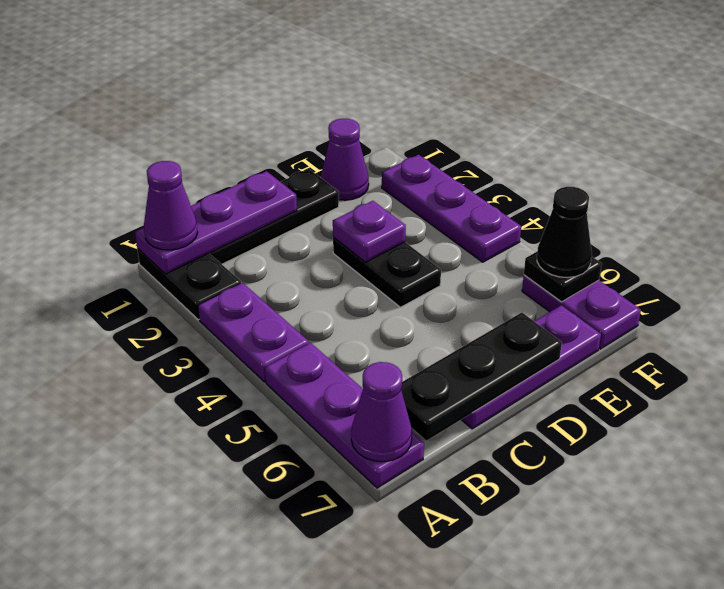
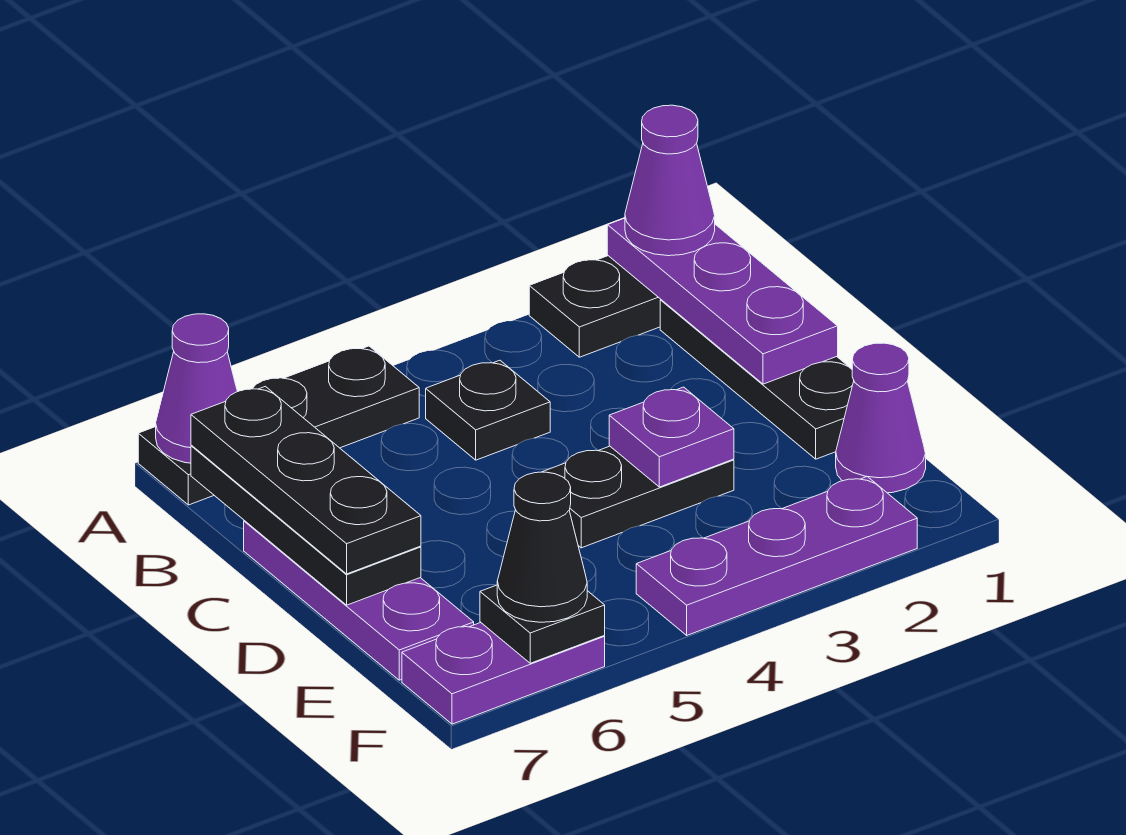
purple 1x2 plate [198,283,309,382] -> none
purple 1x3 plate [265,343,424,488] -> black 1x3 plate [138,346,419,505]
none -> black 1x1 plate [426,360,550,460]
none -> black 1x3 plate [191,386,421,574]

